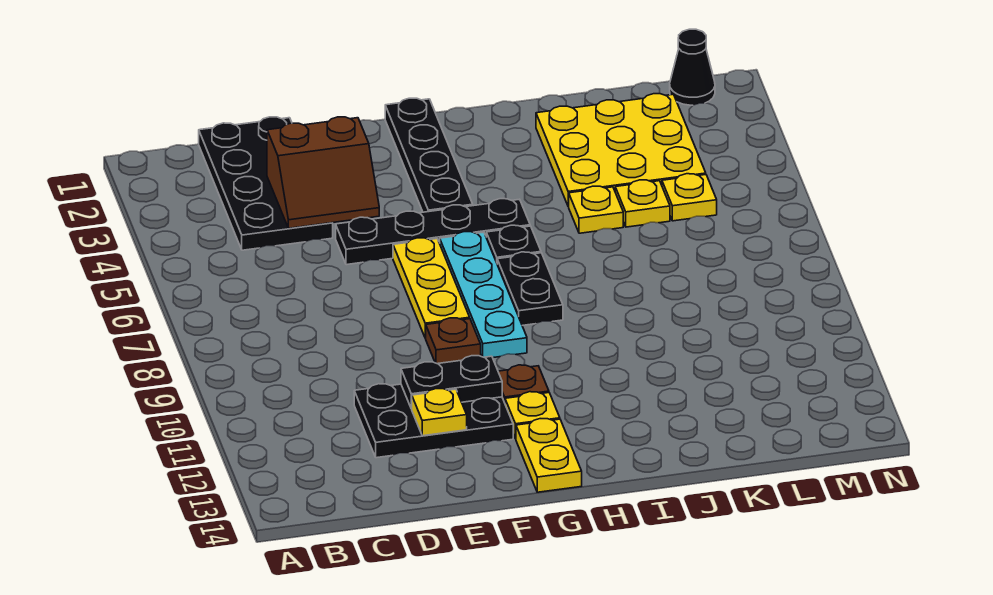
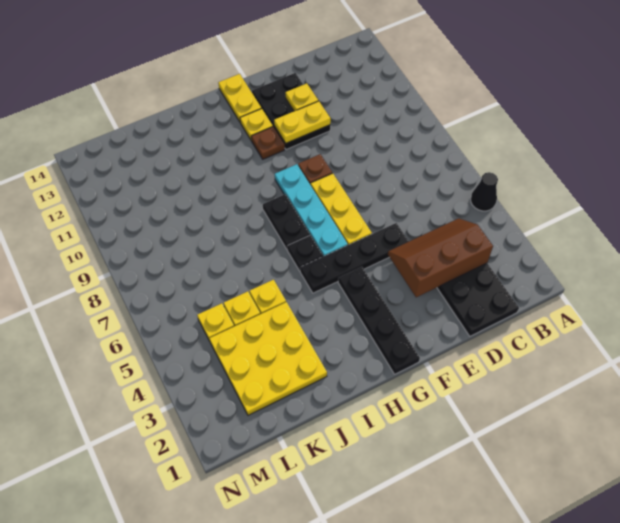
brown 2x2 slope [267,117,379,228] -> brown 2x3 slope [388,218,493,297]
black 2x3 plate [354,384,513,458] -> black 2x3 plate turned to [252,73,330,149]
black 1x2 plate [401,356,502,409] -> yellow 1x2 plate [274,101,331,143]
black 1x1 cone [670,29,715,105] -> black 1x1 cone moved to [471,172,498,211]

